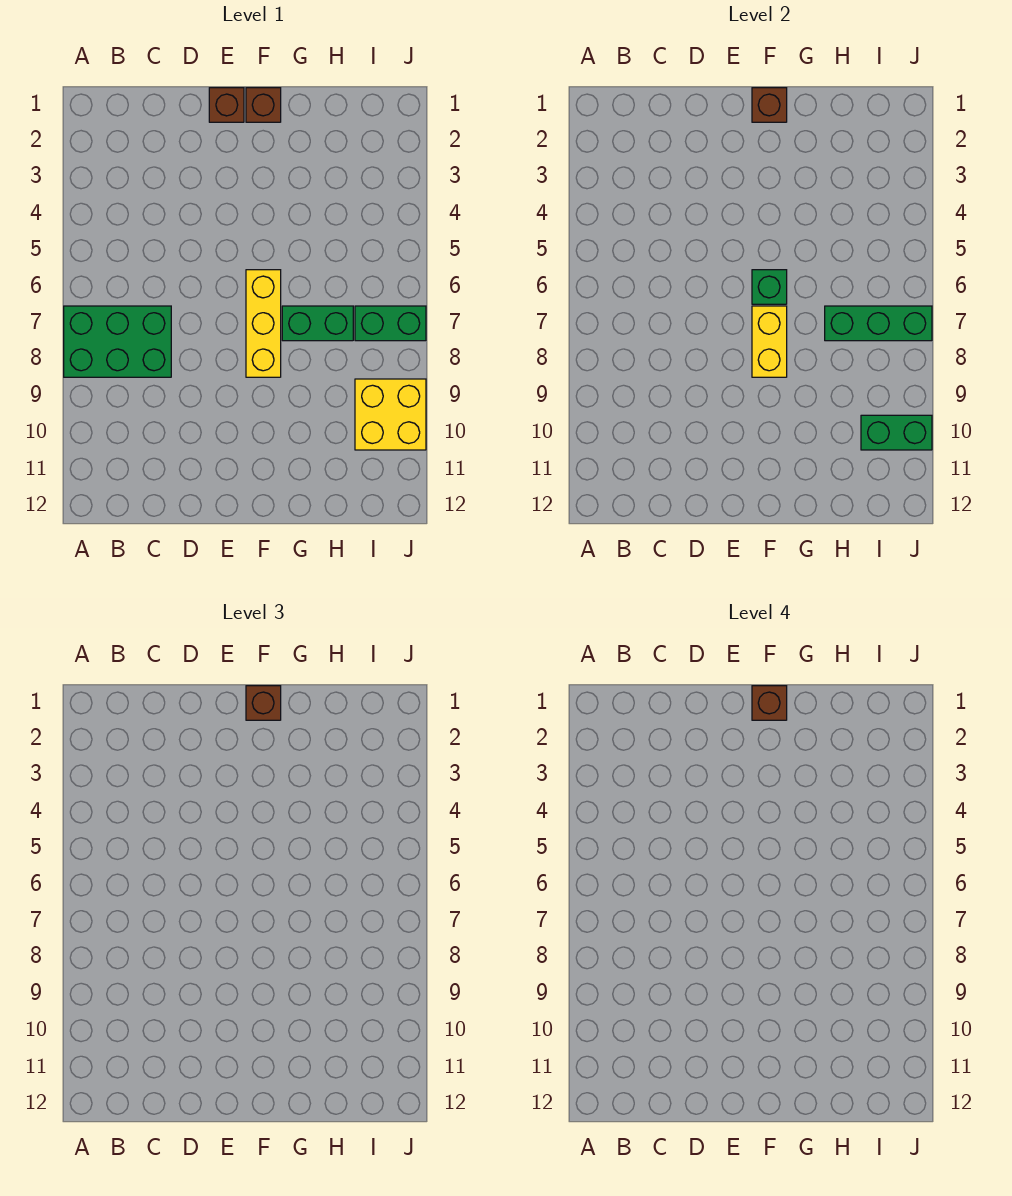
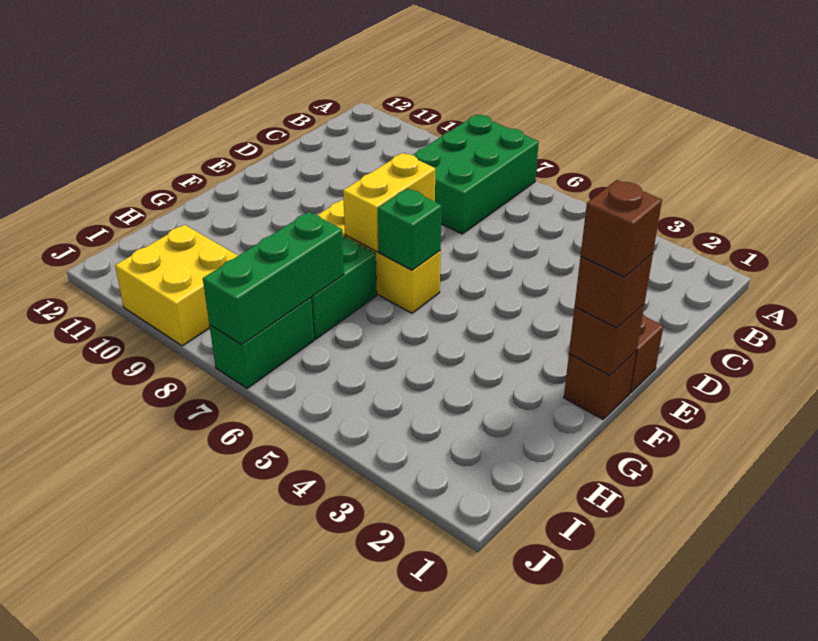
yellow 1x2 brick [752,306,787,377] -> yellow 1x2 brick turned to [343,153,435,252]
green 1x2 brick [861,415,932,450] -> none

